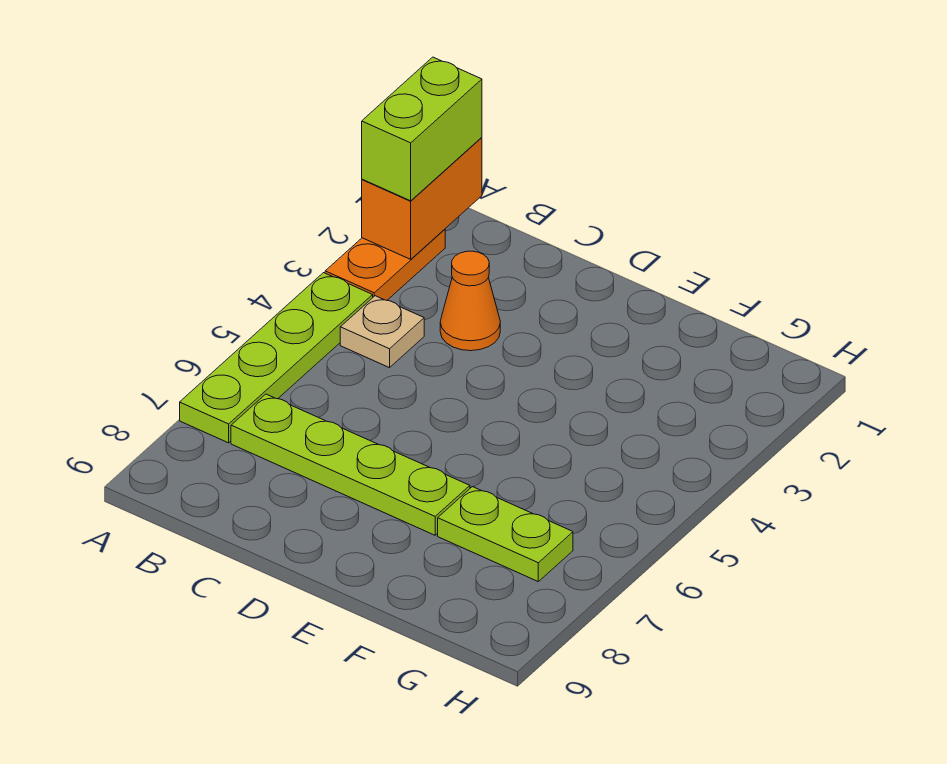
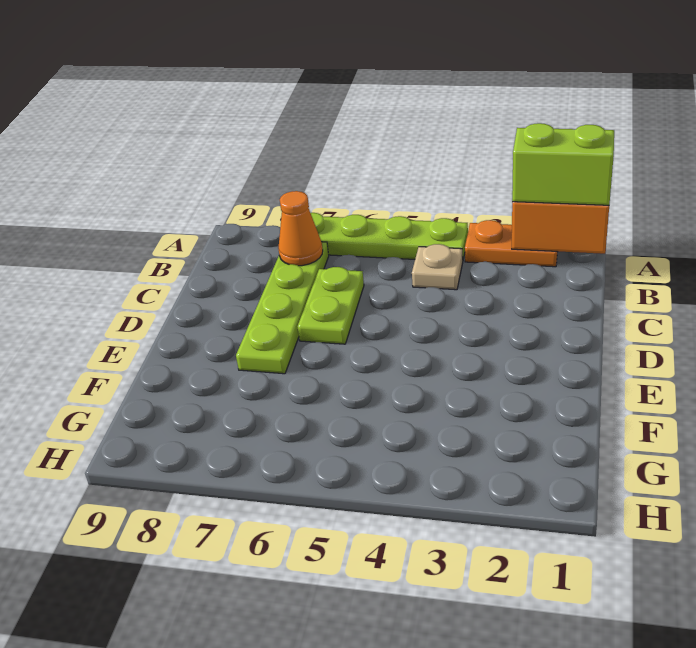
orange 1x1 cone [440,251,500,351] -> orange 1x1 cone moved to [278,191,323,266]
lime 1x2 plate [438,487,573,581] -> lime 1x2 plate moved to [298,267,364,344]

